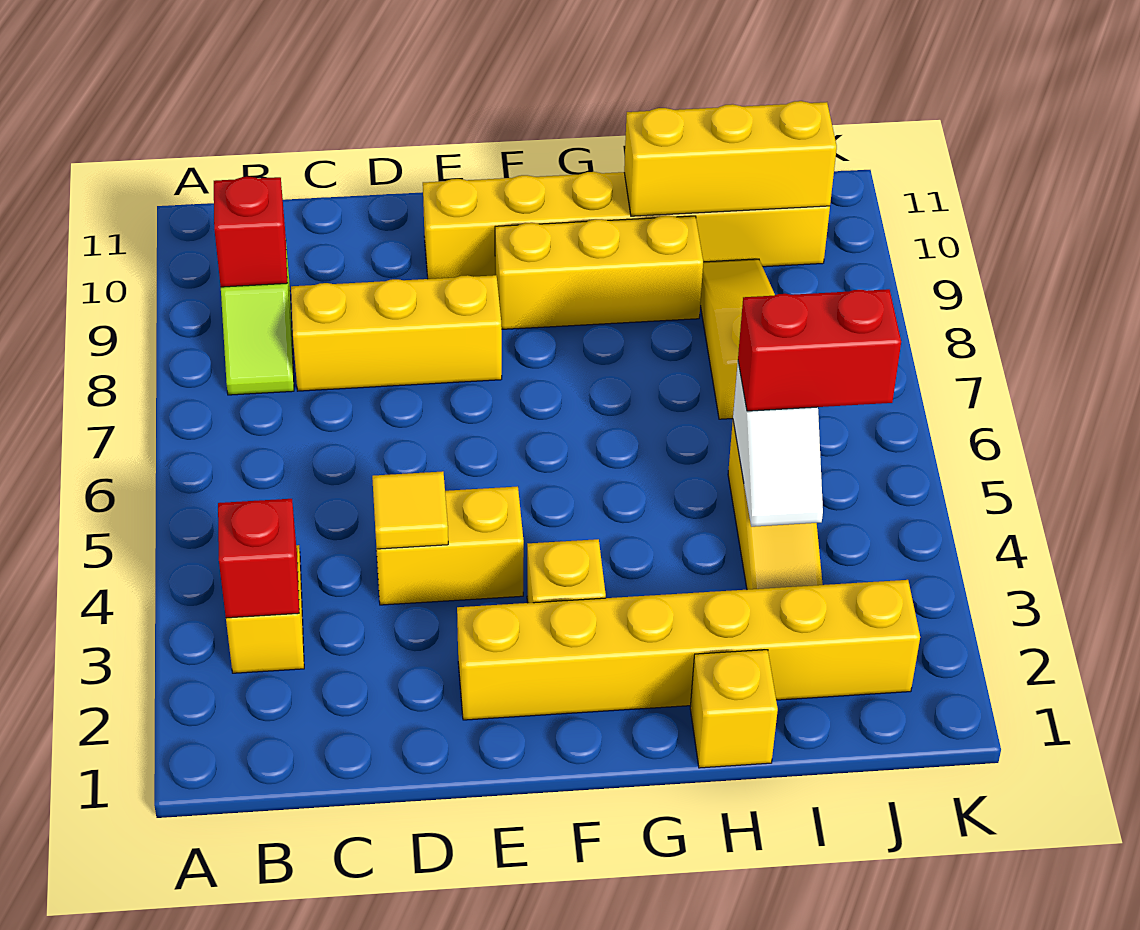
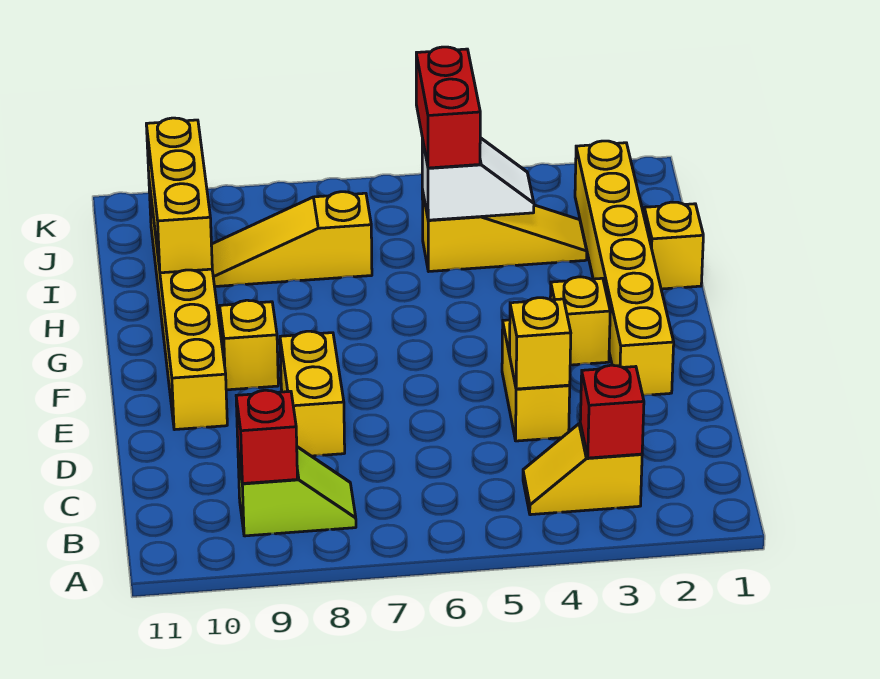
yellow 1x3 brick [291,275,502,391] -> yellow 1x2 brick [280,331,345,456]
yellow 1x1 tile [372,471,448,549] -> yellow 1x1 brick [509,298,571,389]
yellow 1x3 brick [495,216,703,329] -> yellow 1x1 brick [220,300,278,390]

